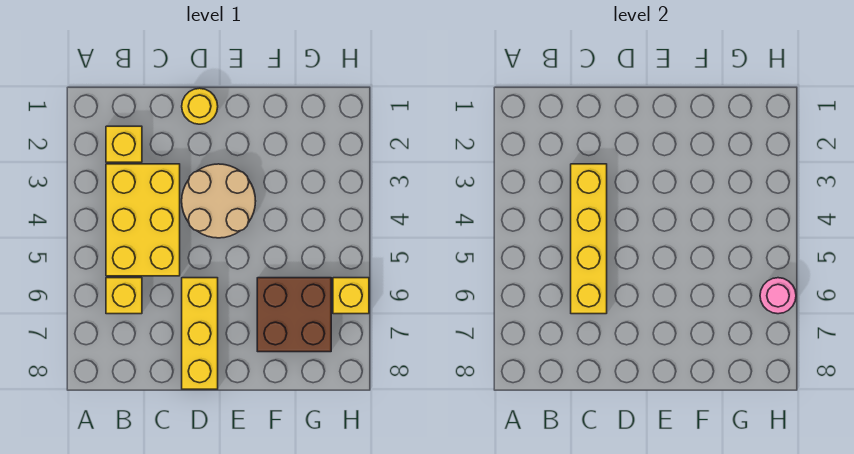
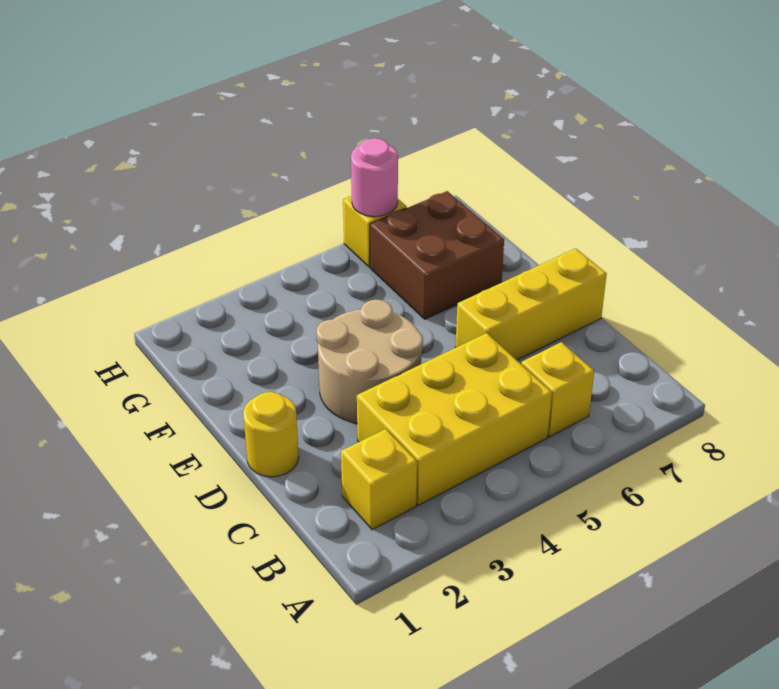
yellow 1x4 brick [571,164,607,314] -> none

